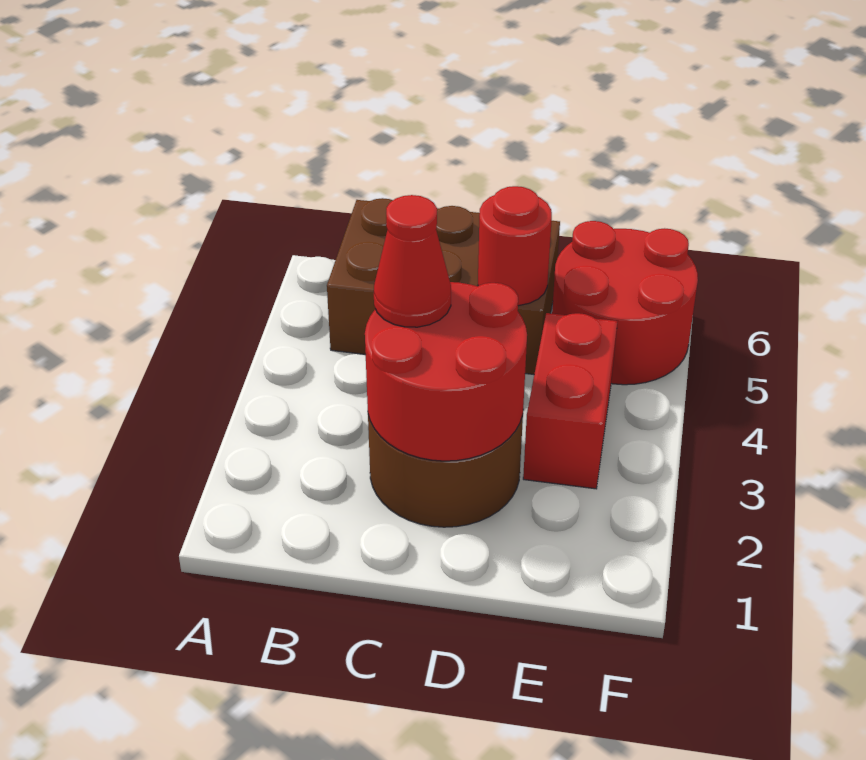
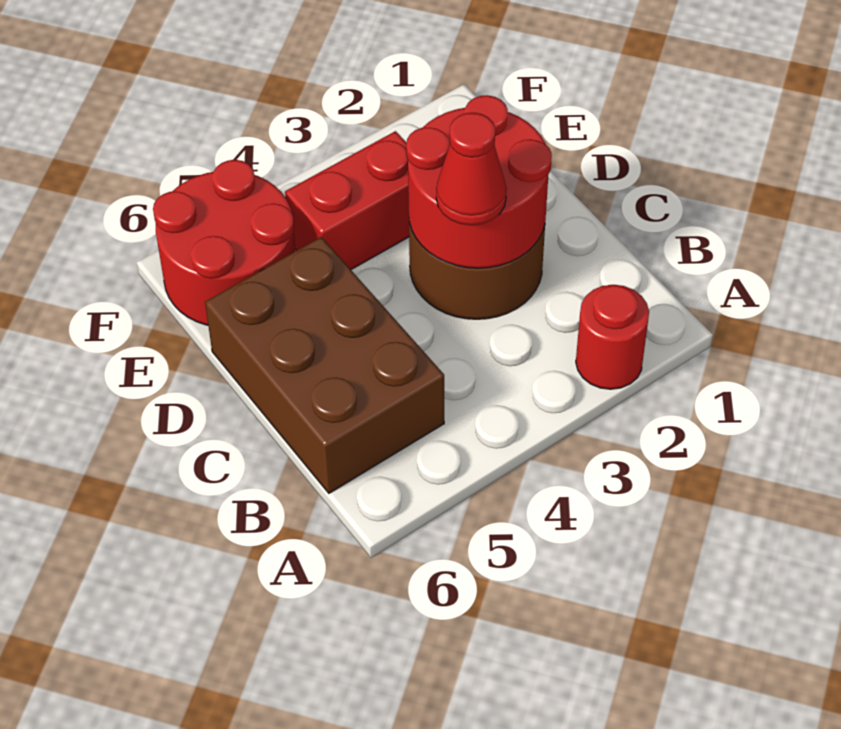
red 1x1 round brick [478,186,552,306] -> red 1x1 round brick moved to [576,285,649,389]

